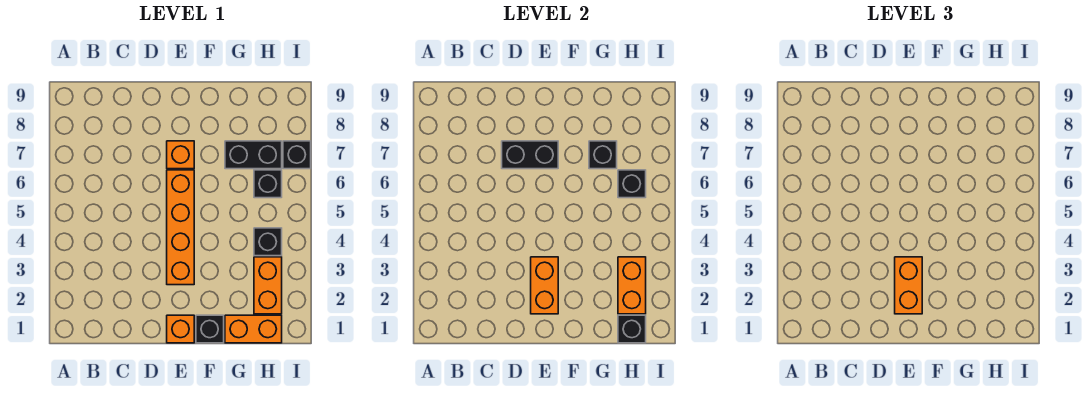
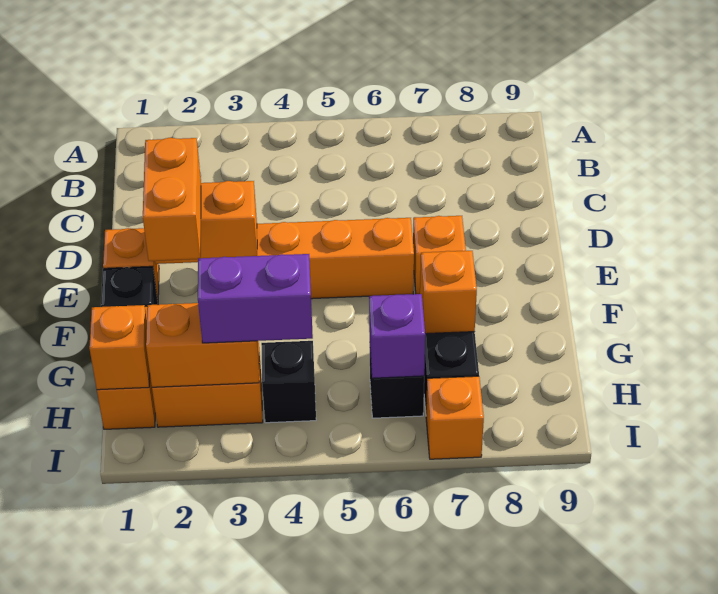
black 1x2 brick [502,141,558,169] -> none
orange 1x2 brick [895,257,922,314] -> orange 1x2 brick turned to [143,138,201,261]
black 1x1 brick [589,141,617,169] -> orange 1x1 brick [420,251,477,334]
black 1x1 brick [618,315,646,343] -> orange 1x1 brick [89,305,150,390]
none -> purple 1x2 brick [198,254,313,343]
black 1x1 brick [618,170,646,198] -> purple 1x1 brick [369,294,425,378]
black 1x1 brick [283,141,311,169] -> orange 1x1 brick [426,376,484,459]

